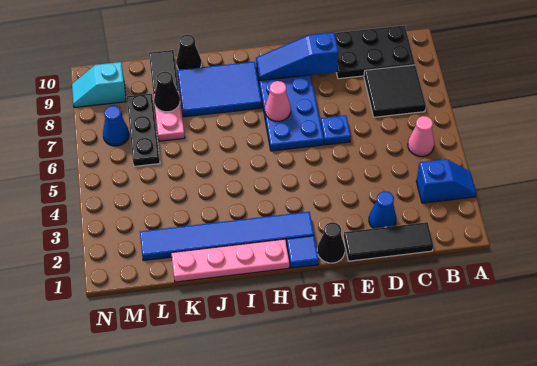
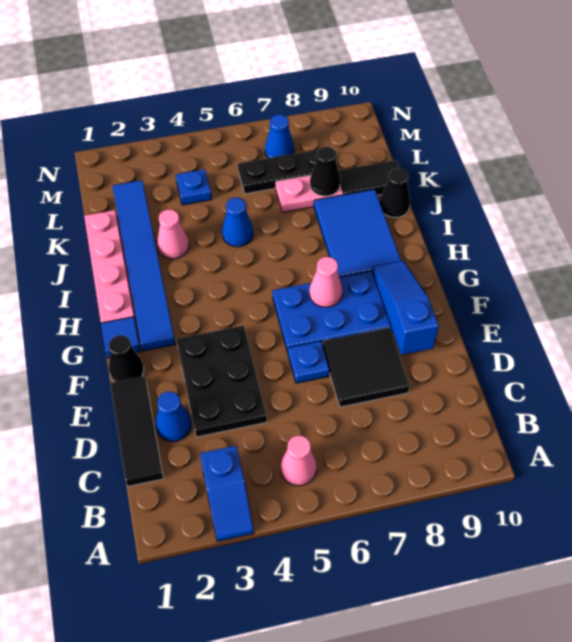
black 2x2 tile [364,65,426,117] -> black 2x2 tile moved to [322,328,409,407]
black 2x3 plate [334,25,415,79] -> black 2x3 plate moved to [176,326,267,437]
none -> pink 1x1 cone [157,210,189,259]
none -> blue 1x1 cone [222,198,253,247]
none -> blue 1x1 plate [176,169,212,205]
cyan 1x2 slope [72,62,126,107] -> none

